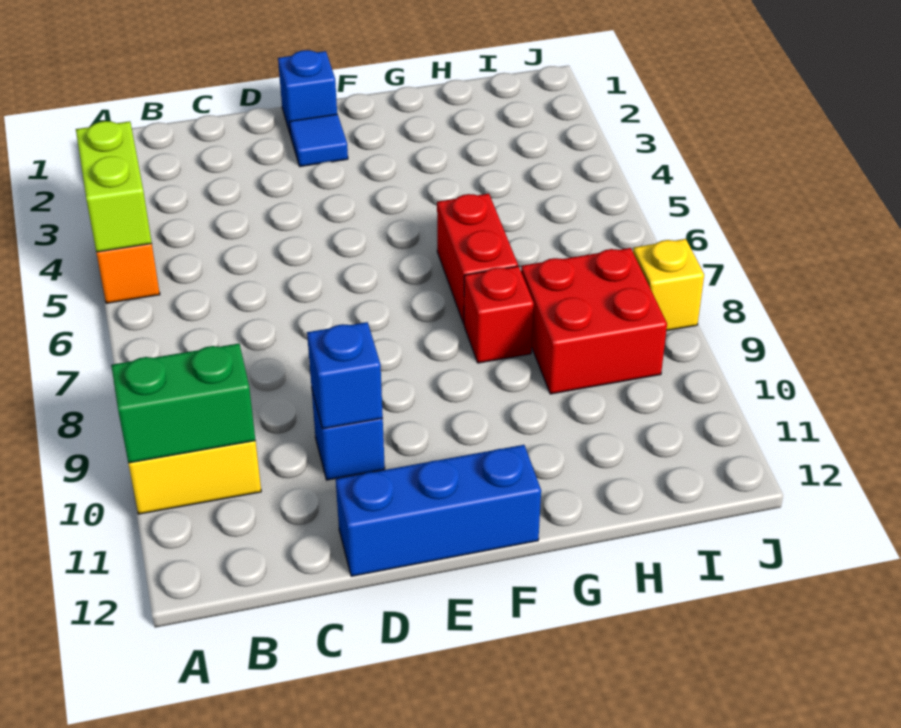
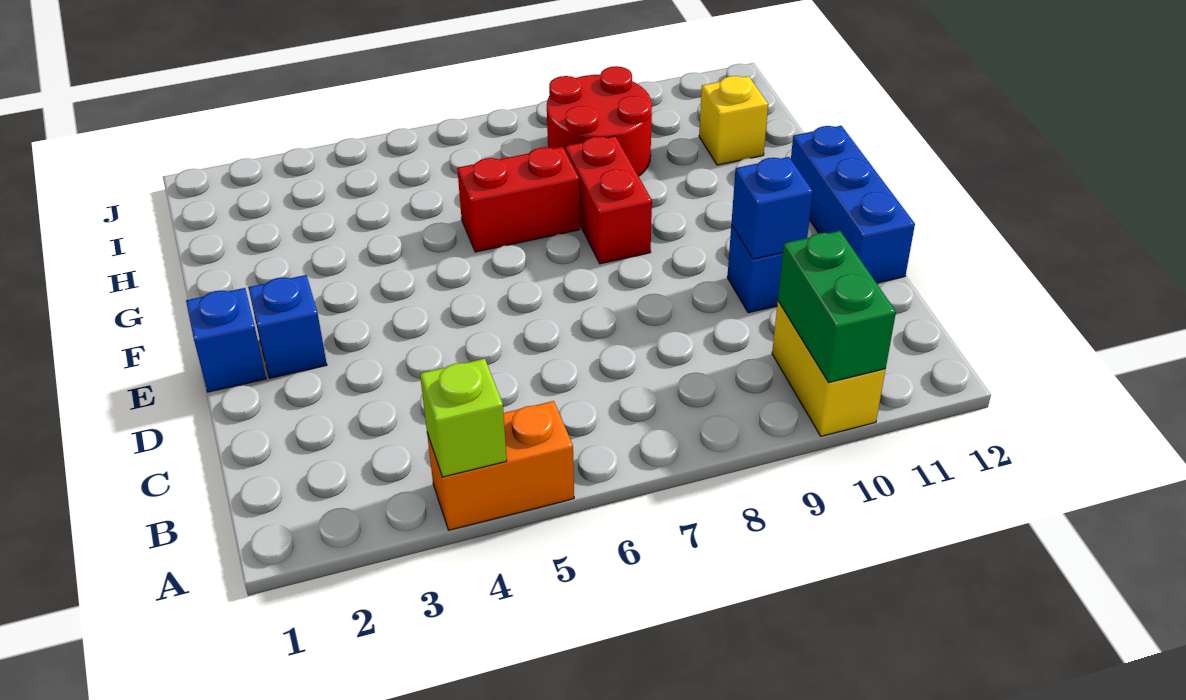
lime 1x2 brick [76,121,152,252] -> lime 1x1 brick [420,359,507,477]
blue 1x1 tile [290,114,348,167] -> blue 1x1 brick [248,275,327,378]
red 1x1 brick [464,266,534,363] -> red 1x2 brick [565,136,652,264]
red 2x2 brick [521,248,667,394] -> red 2x2 round brick [547,66,652,176]
yellow 1x1 brick [633,239,704,331] -> yellow 1x1 brick moved to [699,76,768,165]

